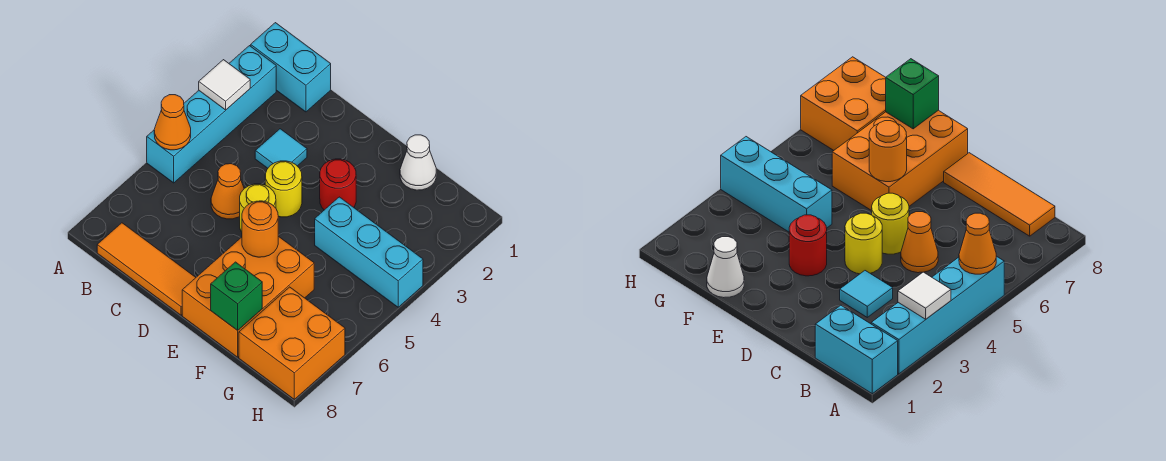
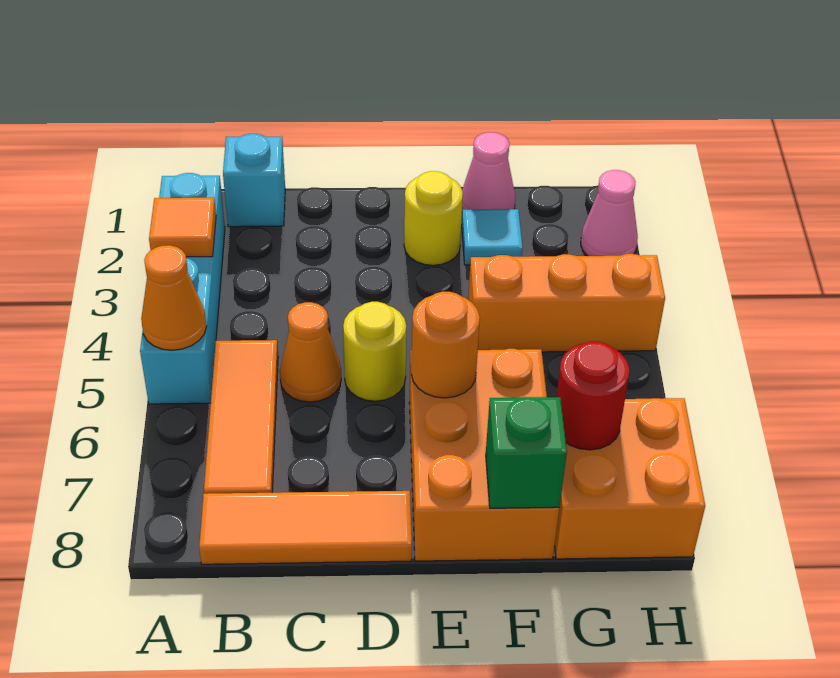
cyan 1x2 brick [251,23,331,112] -> cyan 1x1 brick [223,134,285,227]
white 1x1 tile [199,60,250,110] -> orange 1x1 tile [149,198,216,257]
none -> orange 1x3 tile [204,340,278,494]
cyan 1x1 tile [255,129,307,168] -> cyan 1x1 tile moved to [462,209,523,265]
yellow 1x1 round brick [265,161,302,217] -> yellow 1x1 round brick moved to [404,171,463,265]
red 1x1 round brick [320,159,356,210] -> red 1x1 round brick moved to [557,342,629,450]
white 1x1 cone [400,135,436,190] -> pink 1x1 cone [462,132,516,211]
cyan 1x3 brick [315,197,423,307] -> orange 1x3 brick [468,254,665,352]
none -> pink 1x1 cone [581,170,638,256]

